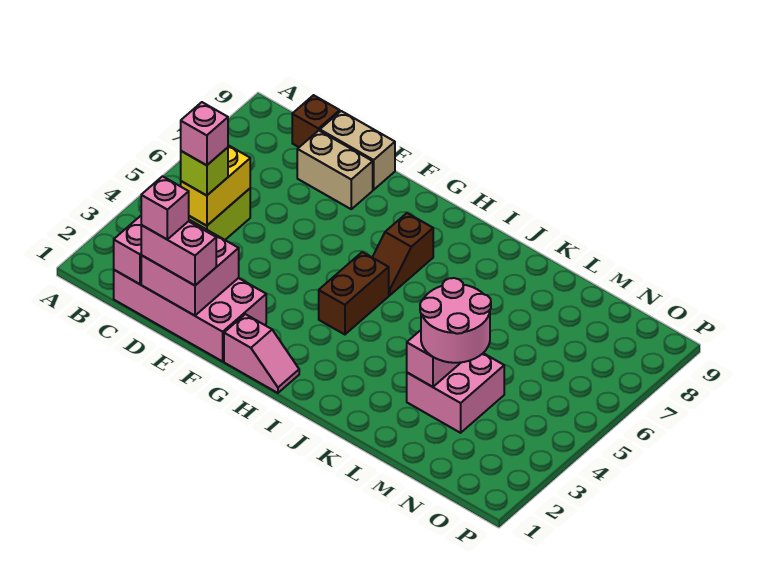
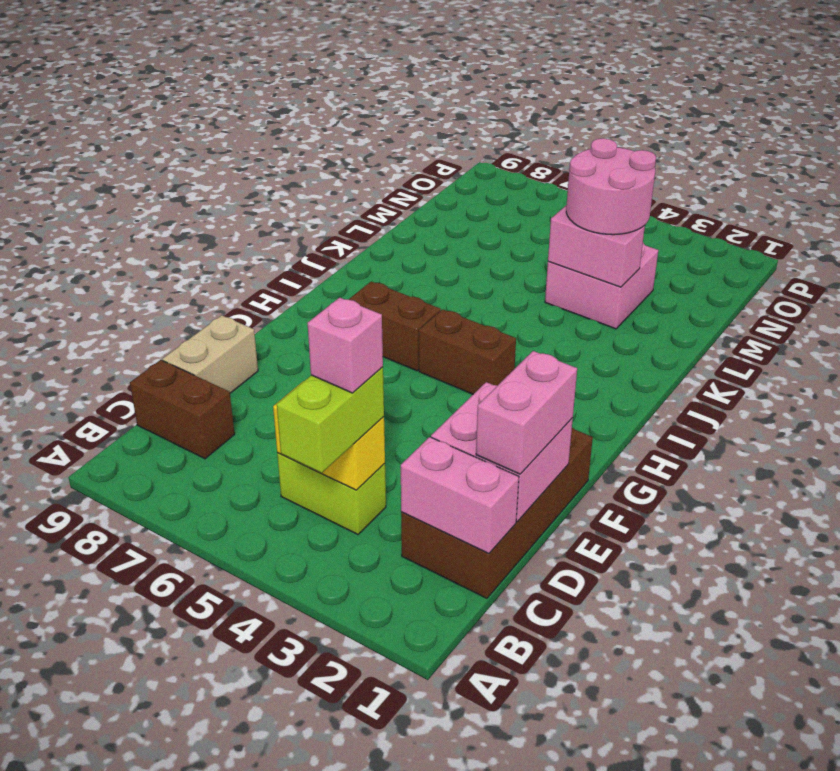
pink 2x4 brick [114,270,266,361] -> brown 2x4 brick [401,428,593,598]
lime 1x1 brick [181,147,228,196] -> lime 1x2 brick [277,367,384,473]
brown 1x1 brick [292,95,340,147] -> brown 1x2 brick [130,360,235,459]
pink 1x1 brick [141,176,189,239] -> none
tan 1x2 brick [297,130,373,209] -> none
pink 1x2 slope [224,314,299,393] -> none
brown 1x2 slope [372,213,433,296] -> brown 1x2 brick [348,281,441,371]

